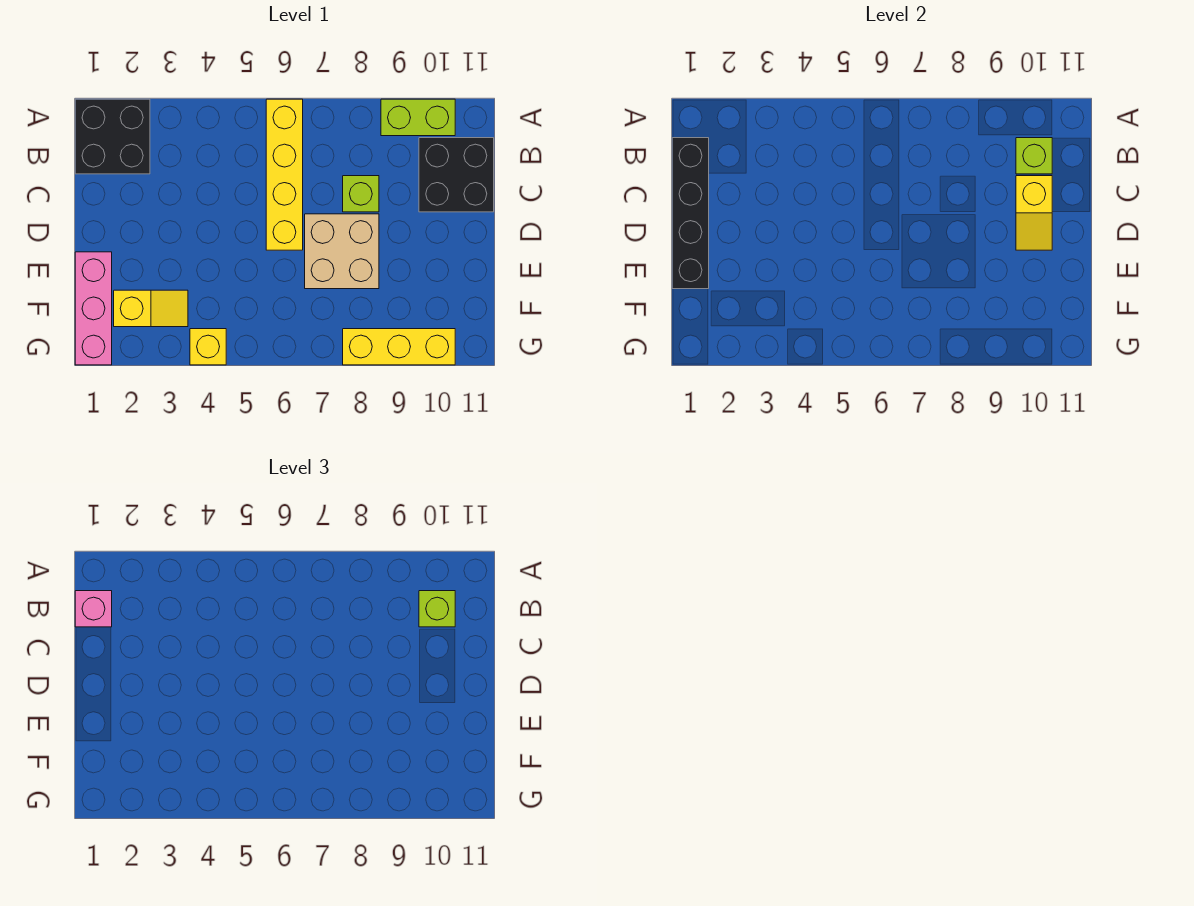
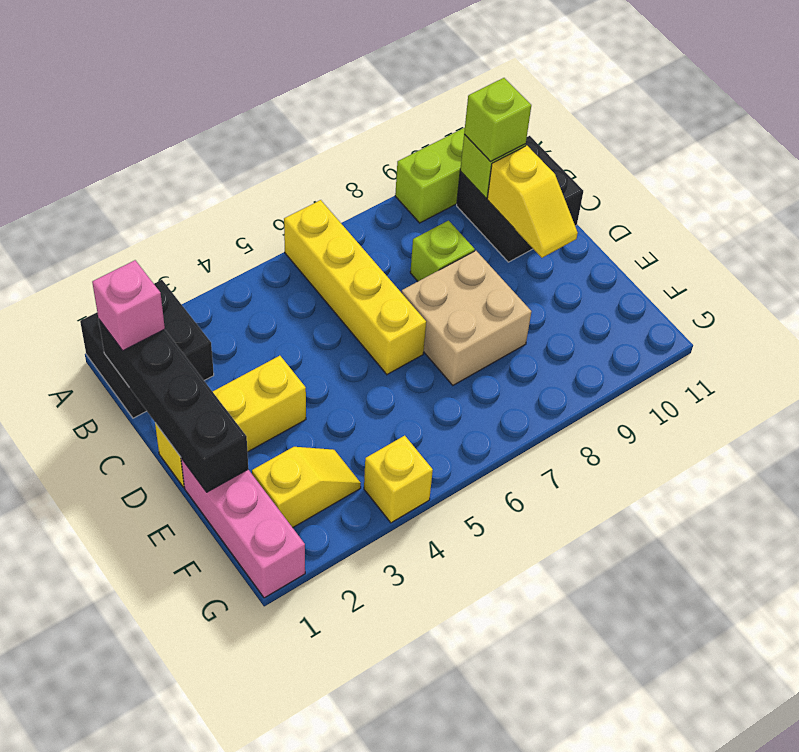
yellow 1x3 brick [343,329,455,365] -> yellow 1x3 brick moved to [155,356,306,487]

